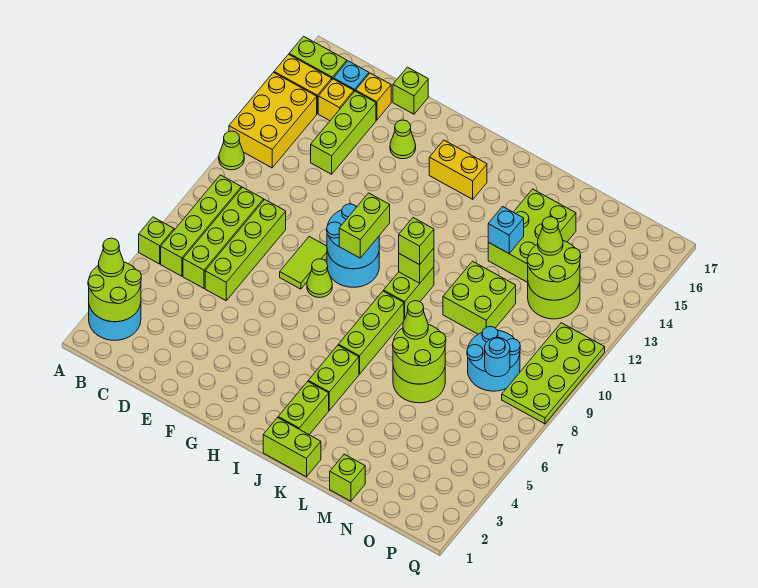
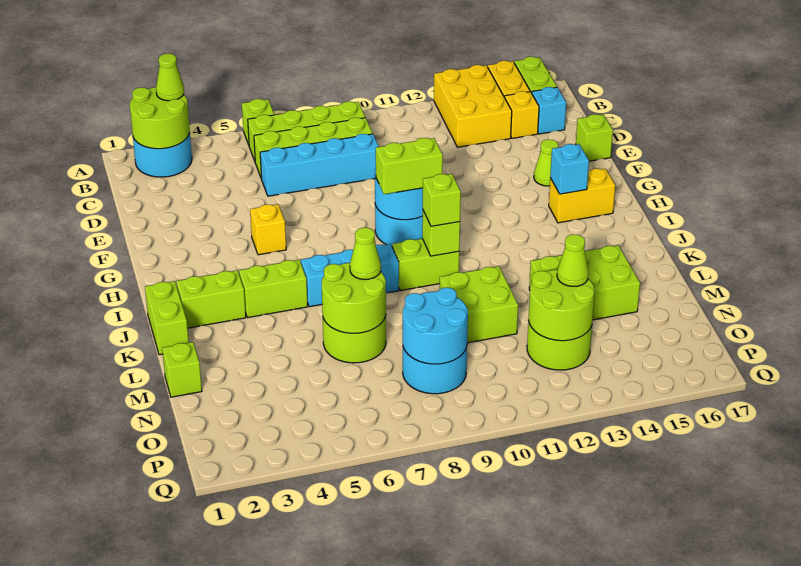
lime 1x1 cone [219,131,244,170] -> none
yellow 2x3 brick [229,73,317,168] -> yellow 2x3 brick turned to [434,65,512,147]
lime 1x4 brick [205,200,286,301] -> cyan 1x4 brick [260,134,379,196]
lime 1x3 brick [311,91,376,174] -> none
yellow 1x1 brick [356,73,391,120] -> yellow 1x1 brick moved to [250,204,286,255]
lime 1x2 tile [280,237,327,289] -> none
lime 1x1 cone [307,259,332,297] -> none
yellow 1x2 brick [429,140,487,199] -> yellow 1x2 brick turned to [549,169,615,223]
lime 1x3 brick [338,291,404,374] -> cyan 1x3 brick [301,244,399,307]
cyan 1x1 brick [488,207,524,253] -> cyan 1x1 brick moved to [550,144,589,194]
cyan 1x1 round brick [485,338,510,377] -> cyan 2x2 round brick [403,288,468,364]
lime 2x4 plate [502,323,605,424] -> none

